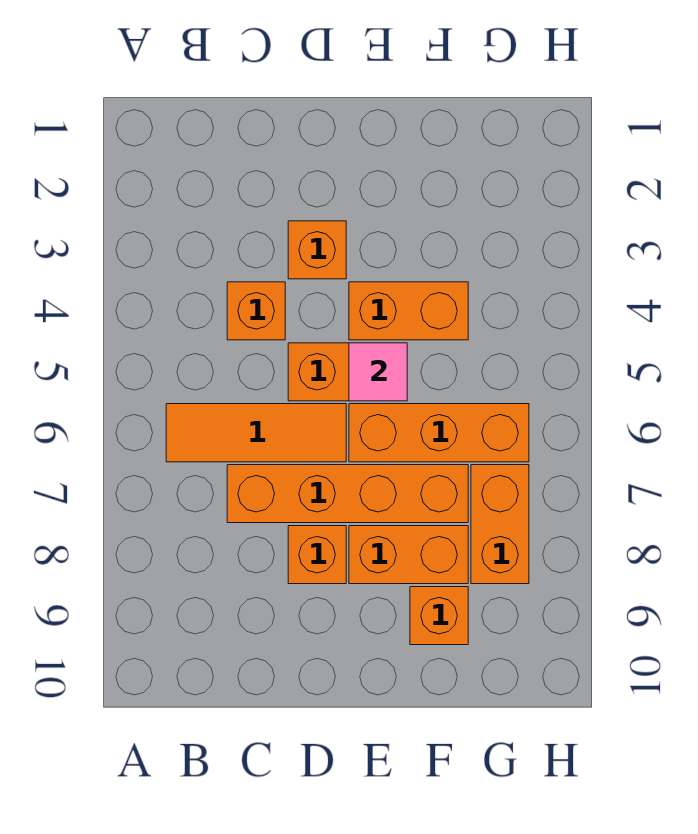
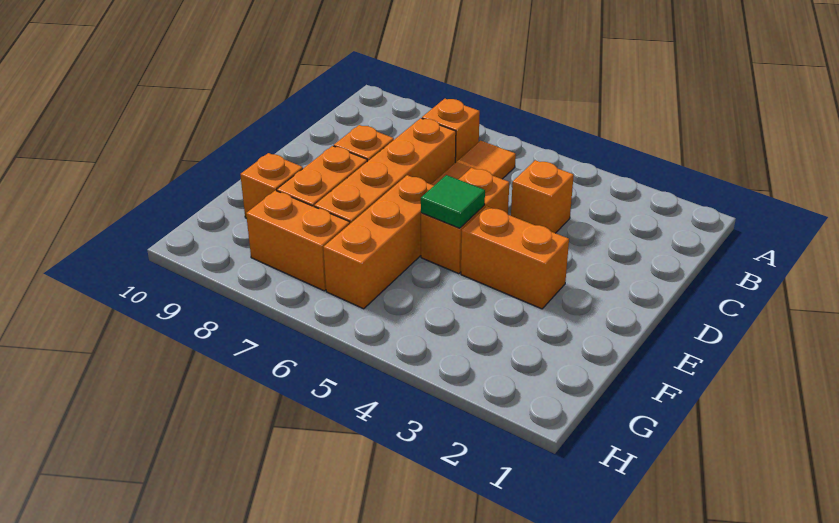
orange 1x1 brick [288,221,346,279] -> orange 1x1 brick moved to [422,99,480,163]
orange 1x2 brick [349,282,468,340] -> orange 1x2 brick turned to [461,206,569,309]
pink 1x1 tile [349,343,407,401] -> green 1x1 tile [421,175,485,228]

